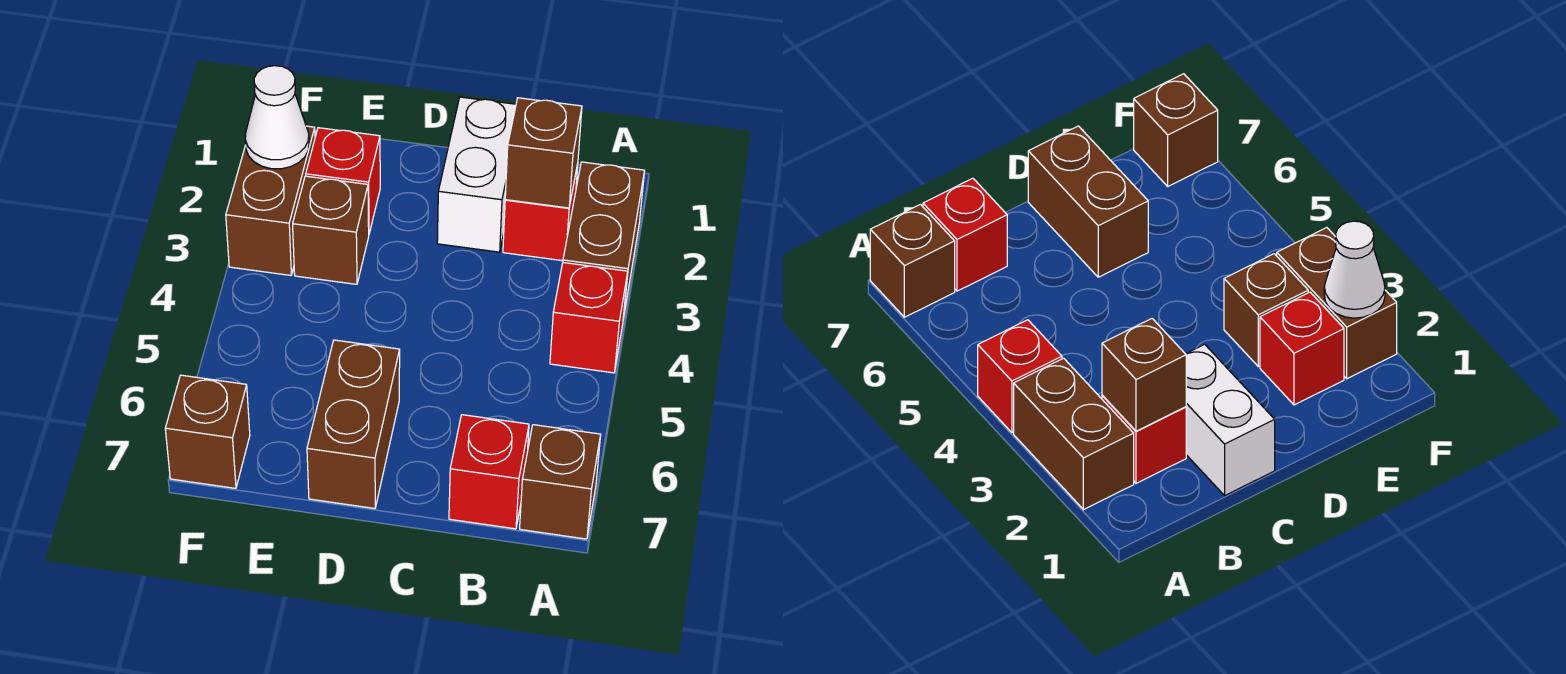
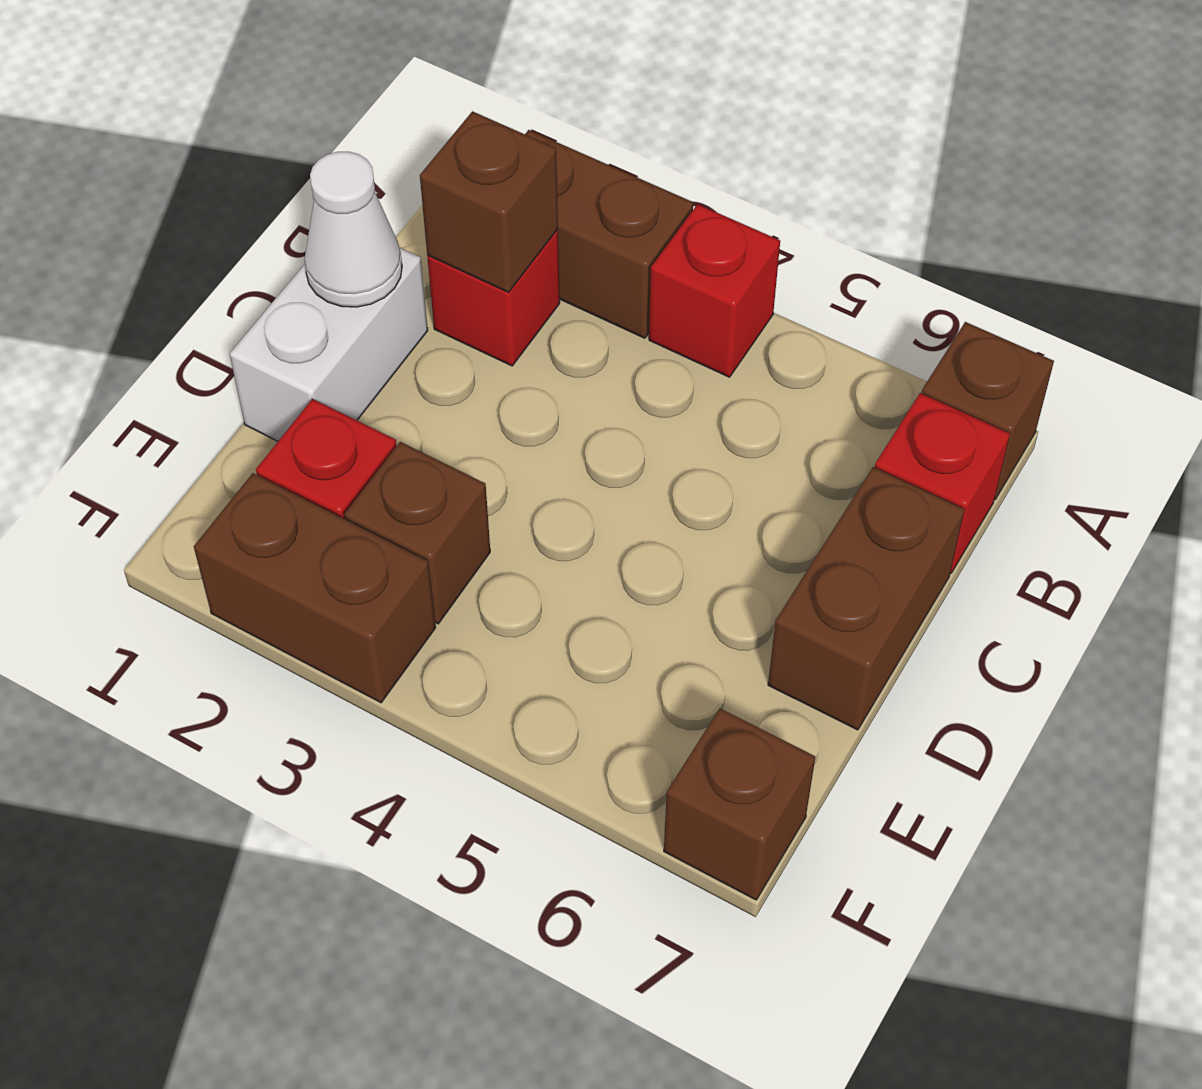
white 1x2 brick [437,97,516,252] -> white 1x2 brick turned to [230,247,428,441]
brown 1x2 brick [307,340,400,509] -> brown 1x2 brick turned to [768,467,965,730]
white 1x1 cone [245,66,309,169] -> white 1x1 cone moved to [304,152,402,307]

